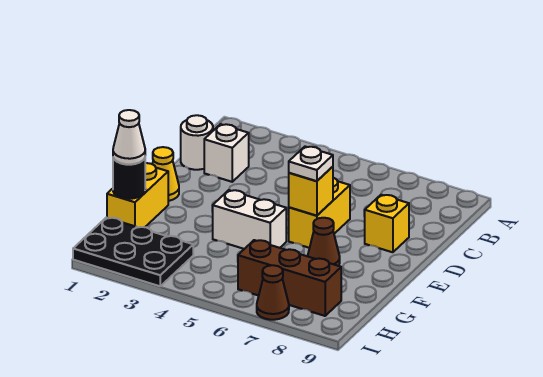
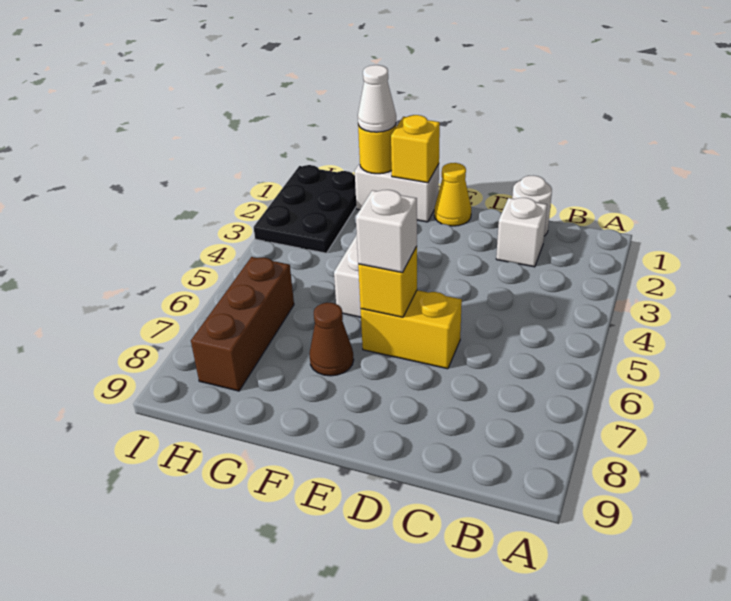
yellow 1x1 brick [365,195,409,252] -> yellow 1x1 brick moved to [391,115,440,183]
white 1x1 plate [289,147,333,181] -> white 1x1 brick [356,190,417,273]
yellow 1x2 brick [107,163,168,227] -> white 1x2 brick [355,163,439,222]
black 1x1 round brick [113,158,145,199] -> yellow 1x1 round brick [358,125,396,174]
brown 1x1 cone [257,265,289,320] -> none

